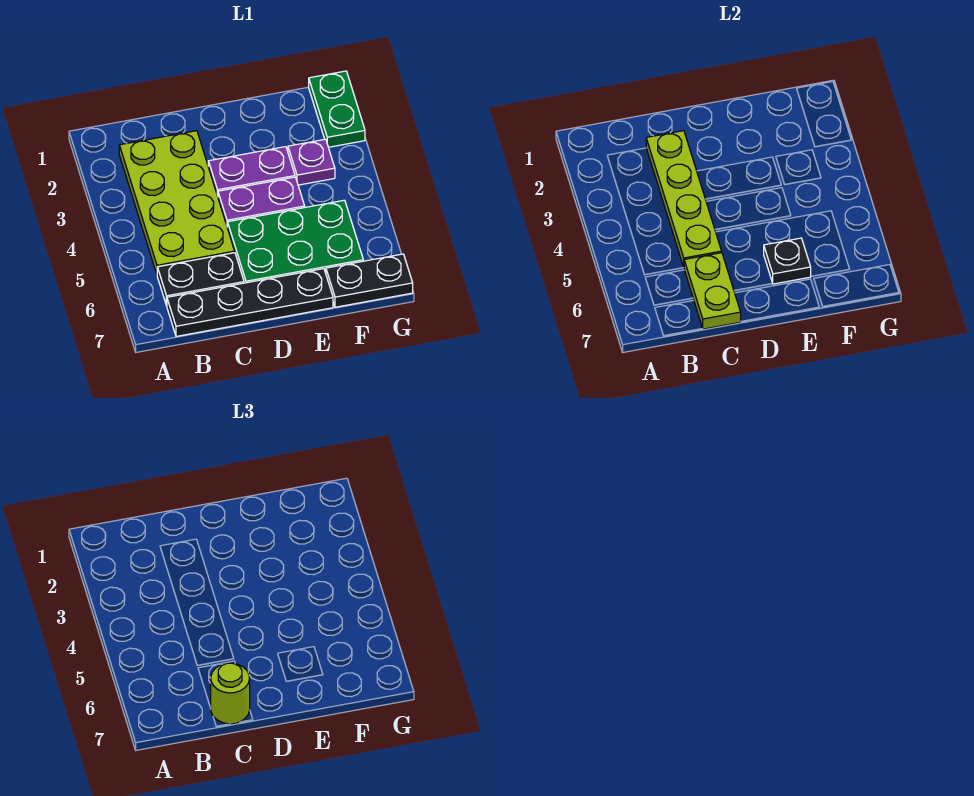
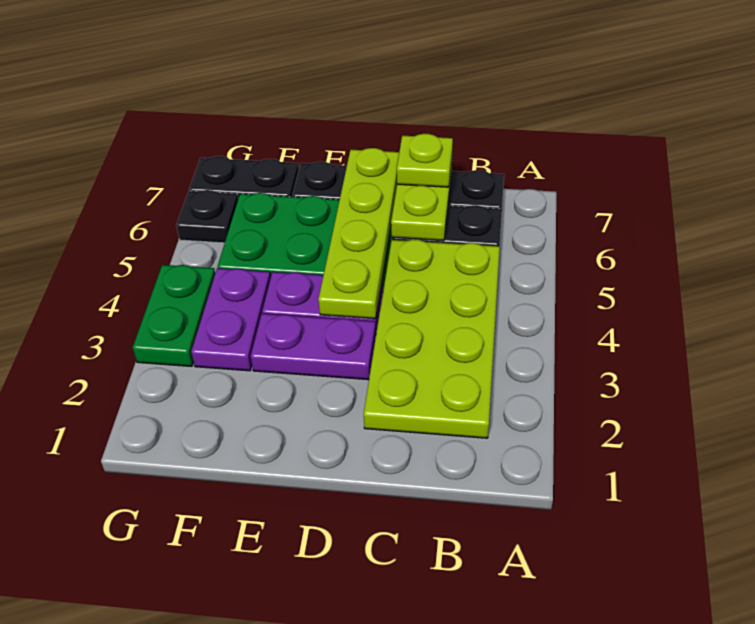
lime 1x4 plate [646,131,722,267] -> lime 1x4 plate moved to [318,148,399,319]
lime 1x1 round brick [211,663,250,724] -> lime 1x1 plate [397,134,453,187]
black 1x1 plate [764,238,811,284] -> black 1x1 plate moved to [176,190,238,243]
purple 1x1 plate [288,139,335,185] -> purple 1x2 plate [191,268,271,371]
green 1x2 plate [309,71,365,147] -> green 1x2 plate moved to [133,265,215,366]

